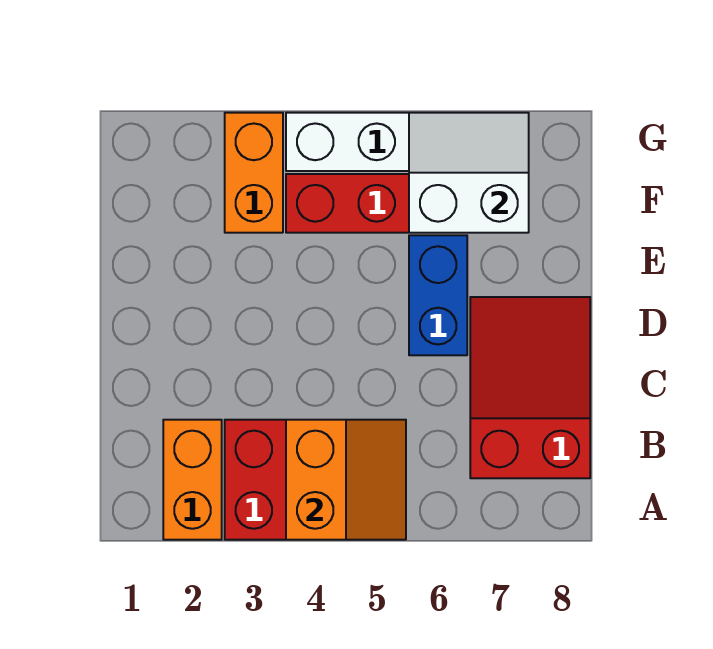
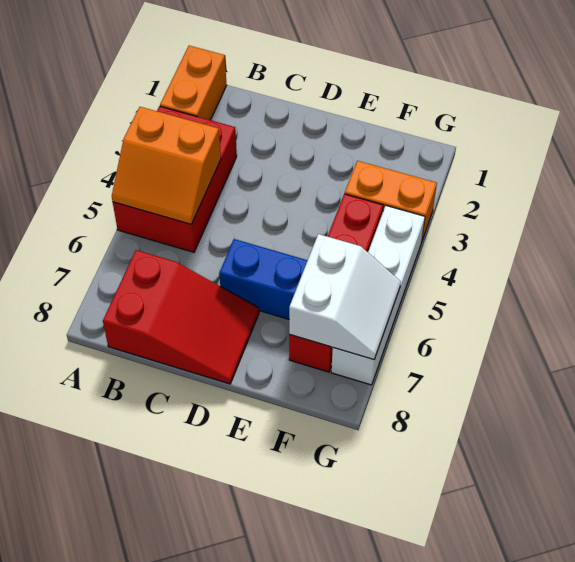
orange 1x2 brick [163,420,222,540] -> orange 1x2 brick turned to [160,46,227,120]

